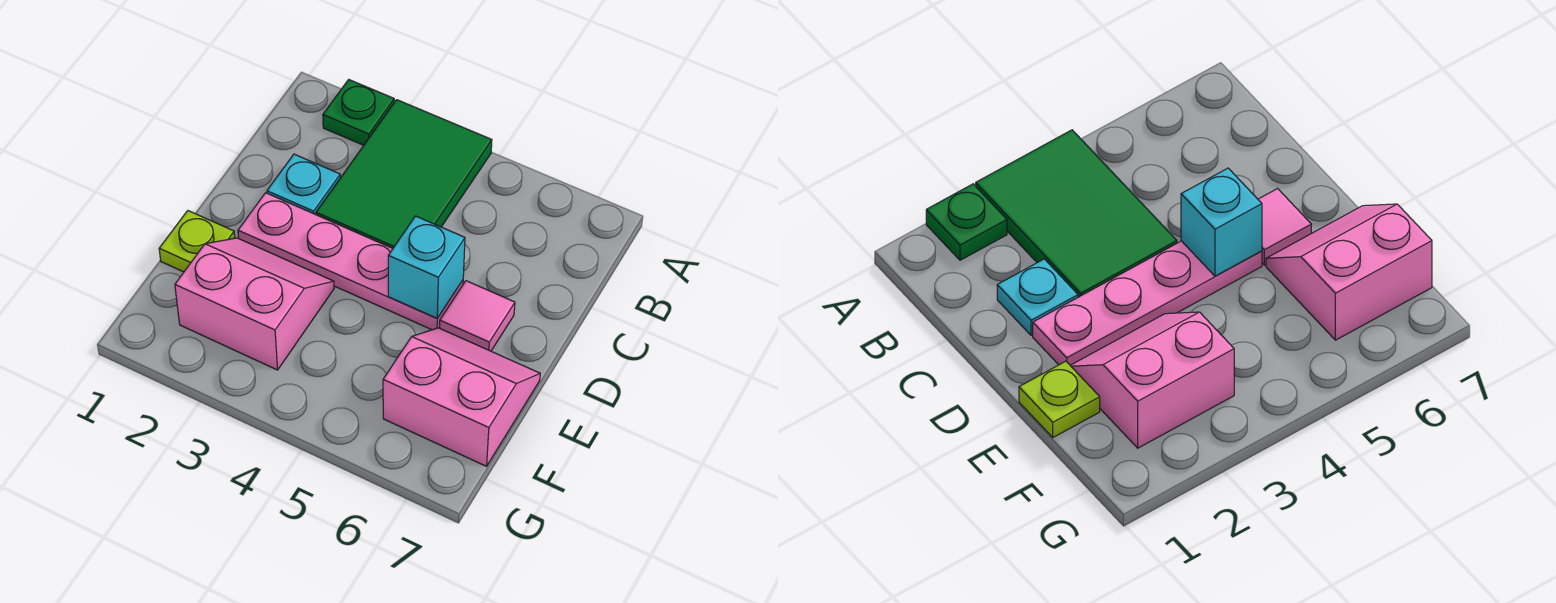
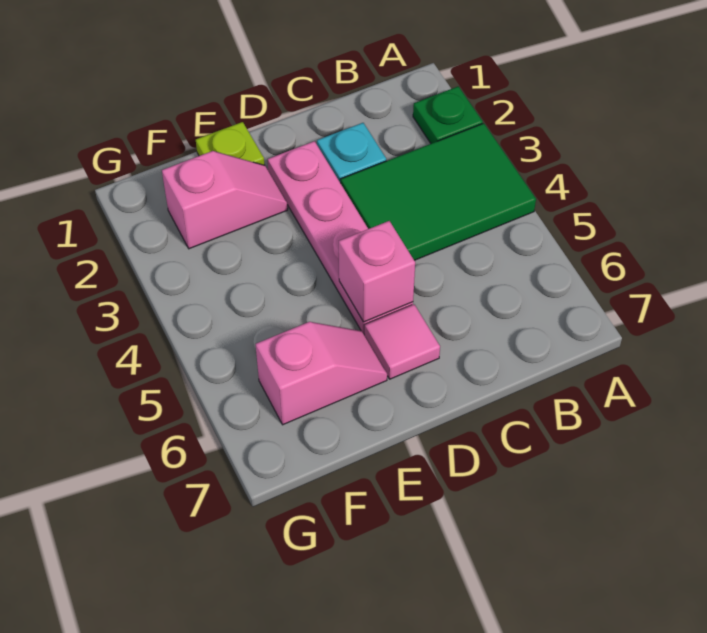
cyan 1x1 brick [388,216,465,318] -> pink 1x1 brick [339,221,415,322]
pink 2x2 slope [175,238,334,370] -> pink 1x2 slope [162,151,288,249]
pink 2x2 slope [383,328,540,466] -> pink 1x2 slope [256,322,387,425]

